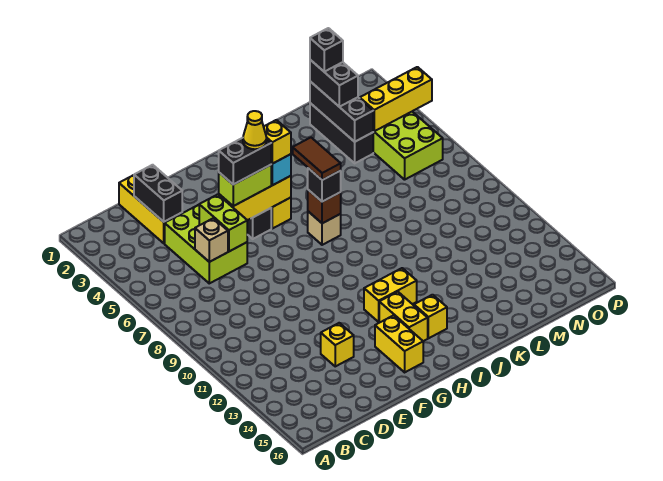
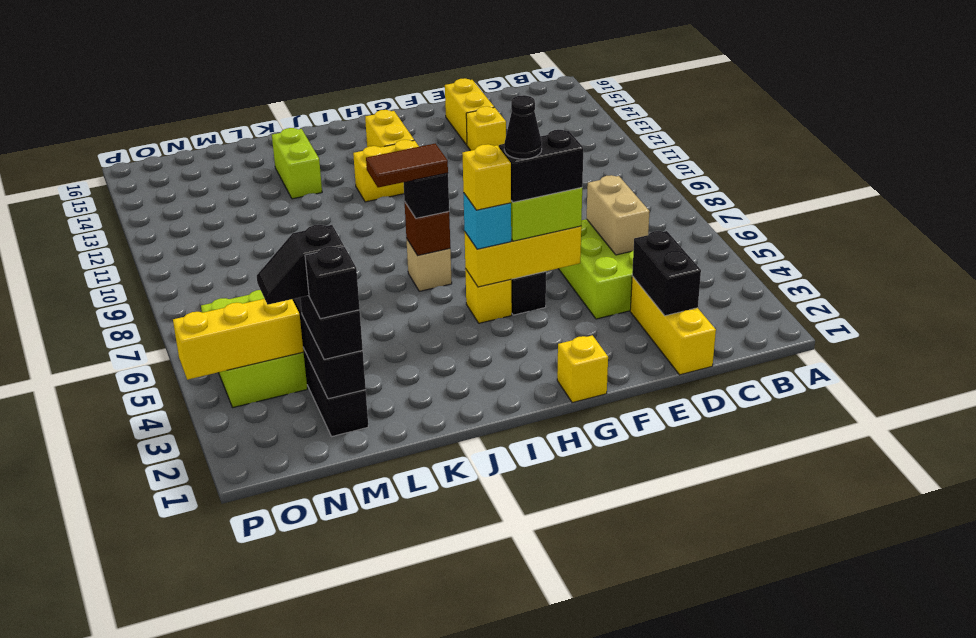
tan 1x1 brick [195,218,228,262] -> tan 1x2 brick [587,175,650,255]
lime 1x2 brick [199,194,247,251] -> lime 1x2 brick moved to [272,128,322,199]
yellow 1x1 cone [243,111,267,149] -> black 1x1 cone [504,95,542,159]
yellow 1x2 brick [375,315,423,372] -> yellow 1x2 brick moved to [445,78,494,145]
brown 1x2 tile [293,138,341,180] -> brown 1x2 tile turned to [366,143,448,187]
yellow 1x1 brick [414,295,447,338] -> yellow 1x1 brick moved to [557,335,608,403]
none -> black 1x2 slope [257,225,344,305]

